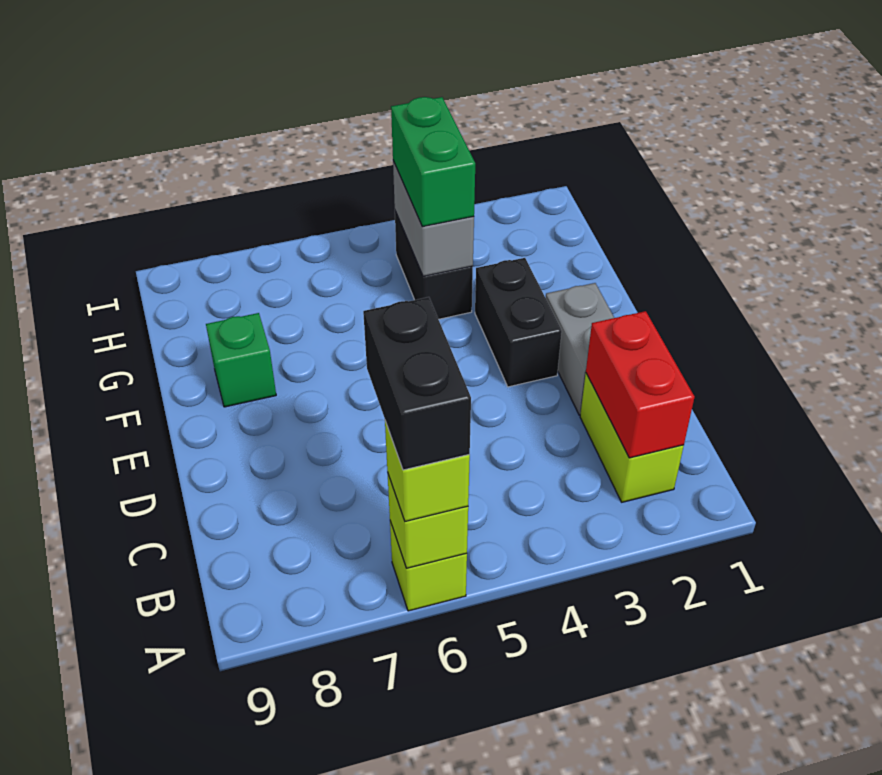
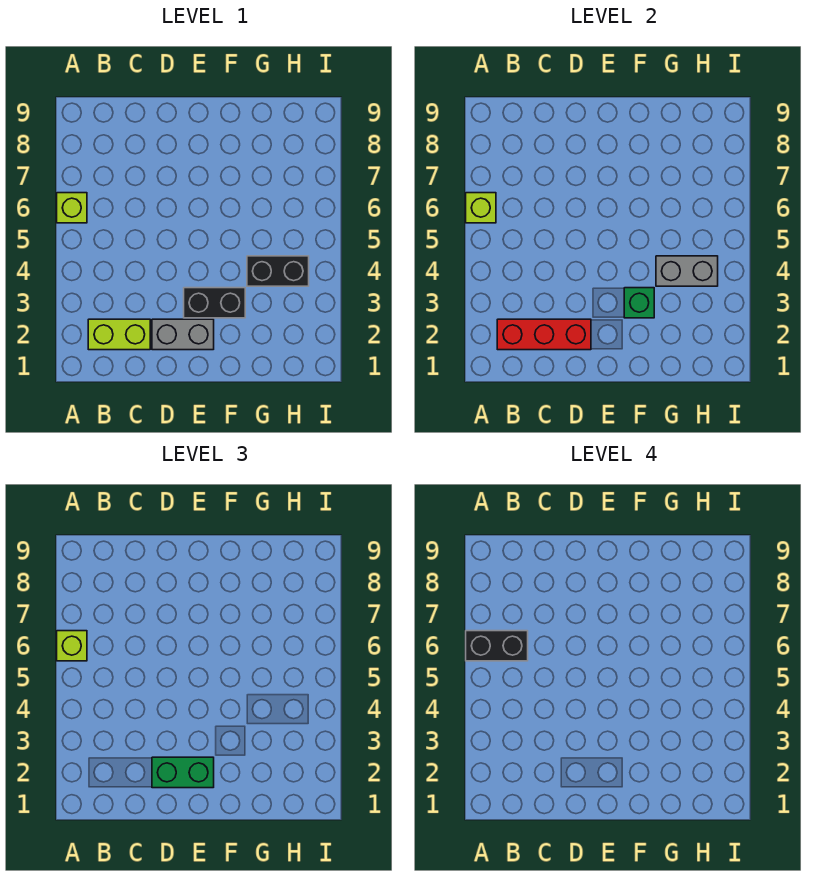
red 1x2 brick [586,311,694,458] -> red 1x3 brick [497,319,591,350]
green 1x1 brick [206,313,276,407] -> green 1x1 brick moved to [624,288,654,318]
green 1x2 brick [391,97,475,227] -> green 1x2 brick moved to [152,757,214,788]

